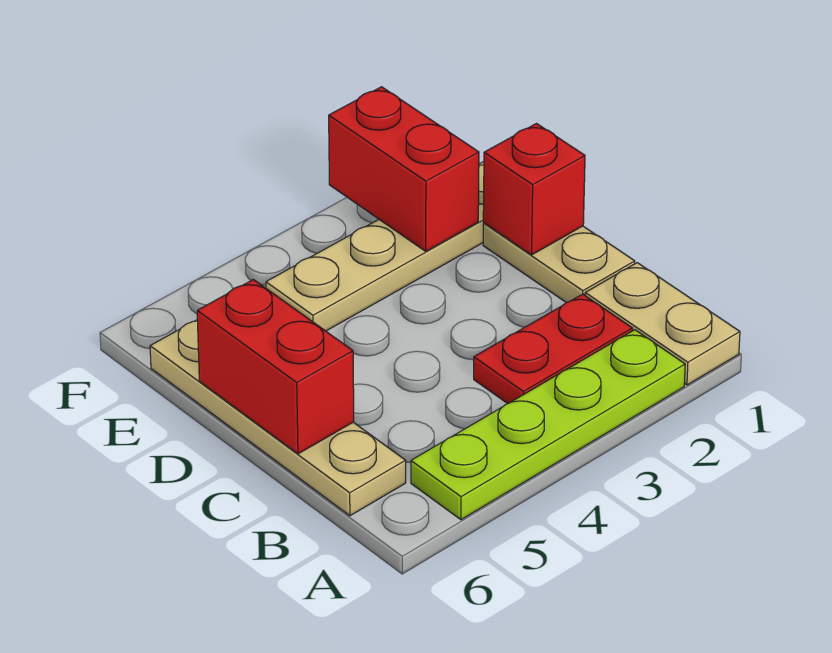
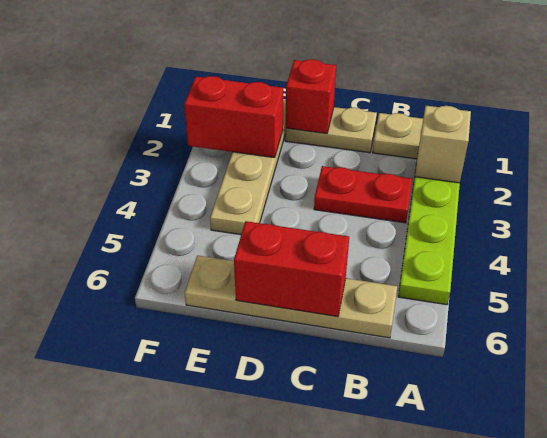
none -> tan 1x1 brick [415,106,471,183]
red 1x2 plate [474,294,632,404] -> red 1x2 plate turned to [314,166,412,223]

